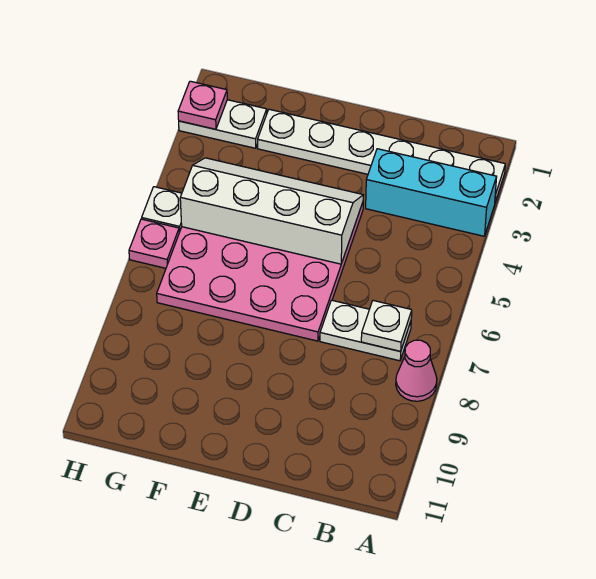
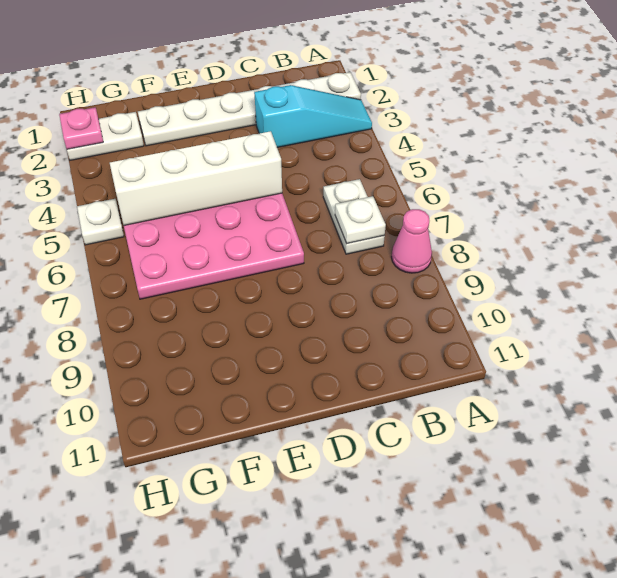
cyan 1x3 brick [366,149,497,236] -> cyan 1x3 slope [254,85,372,147]
white 1x2 plate [320,300,411,361] -> white 1x2 plate turned to [323,179,385,254]
pink 1x1 plate [129,219,179,268] -> none

